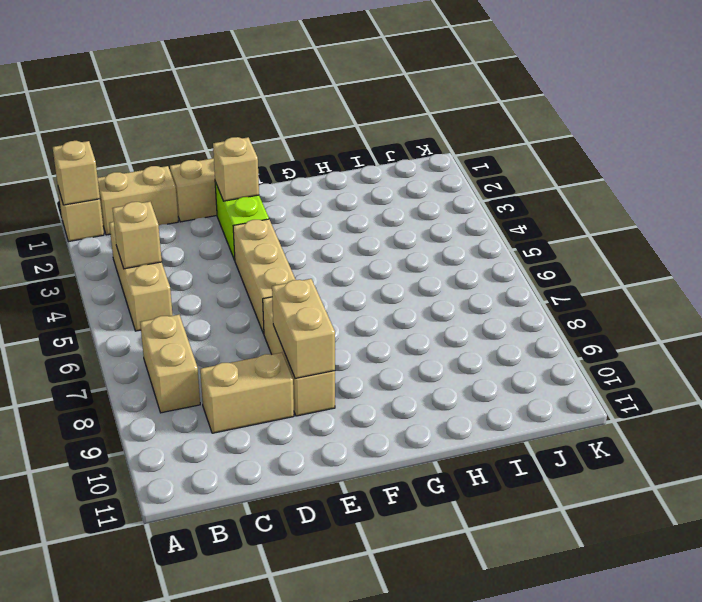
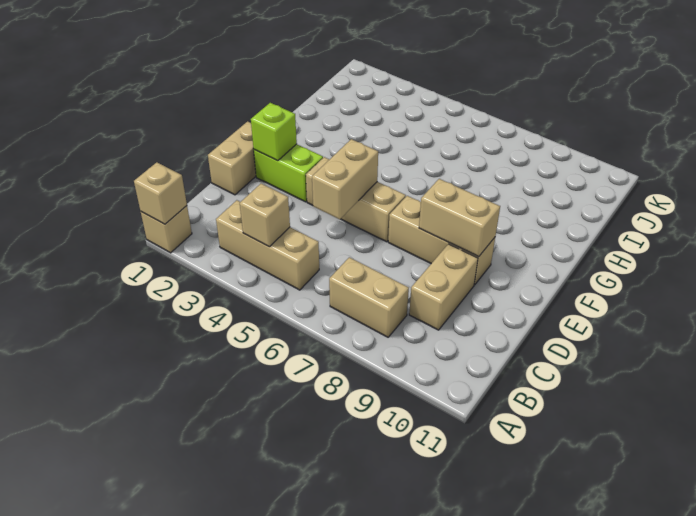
tan 1x2 brick [98,166,178,235] -> tan 1x2 brick moved to [312,139,378,219]
tan 1x1 brick [213,137,259,201] -> lime 1x1 brick [251,103,297,161]

